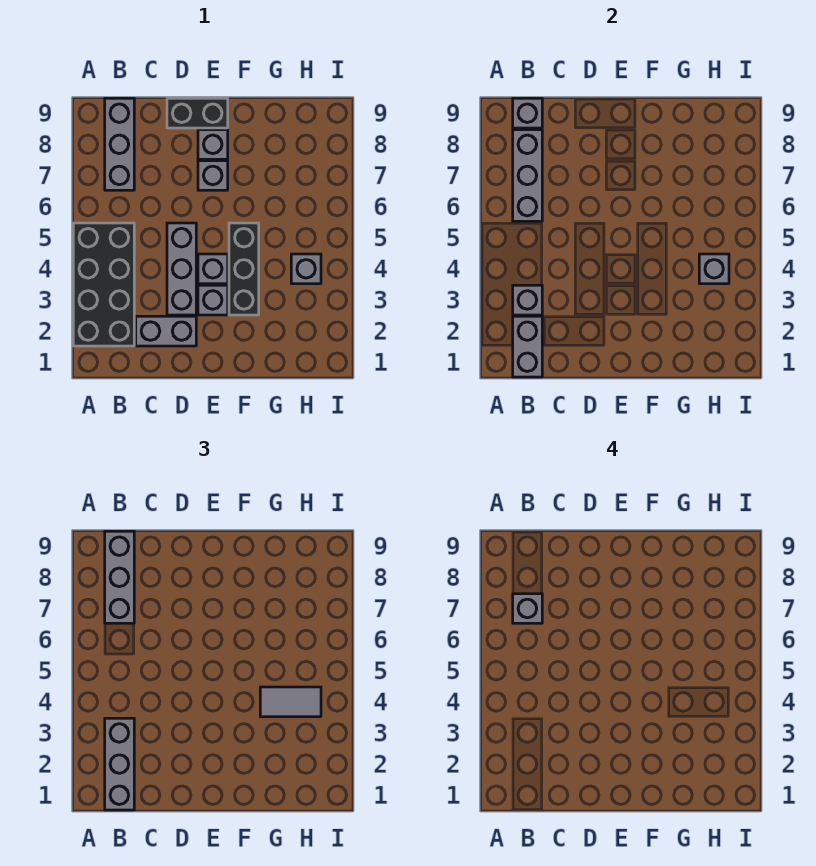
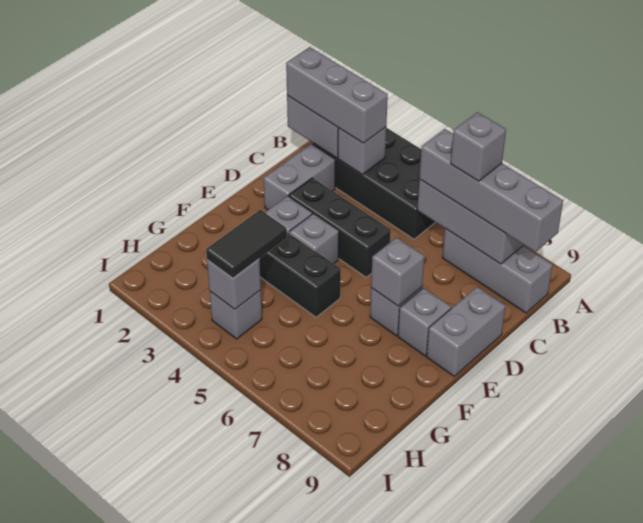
grey 1x3 brick [105,531,134,623] -> grey 1x4 brick [419,129,563,252]
grey 1x1 brick [513,98,542,128] -> grey 1x1 brick moved to [371,237,424,306]
grey 1x3 brick [167,223,196,315] -> black 1x3 brick [289,178,391,277]
black 1x2 brick [167,98,228,128] -> grey 1x2 brick [427,287,505,376]
grey 1x2 tile [260,687,321,717] -> black 1x2 tile [206,210,287,278]

